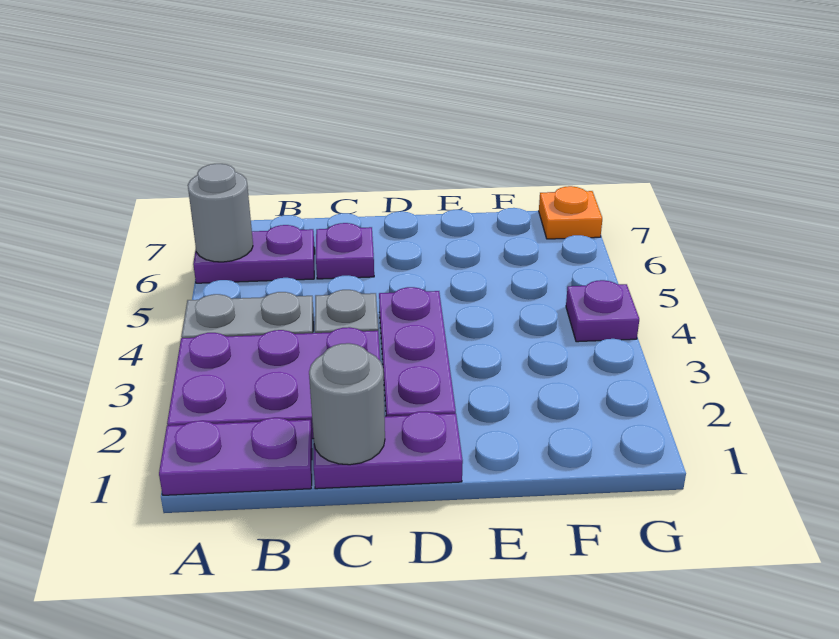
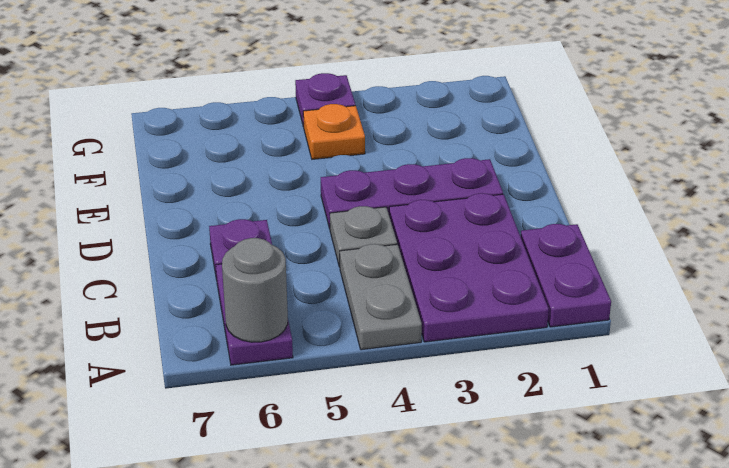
purple 1x2 plate [314,412,463,489] -> none
grey 1x1 round brick [309,343,385,465] -> none
orange 1x1 plate [539,186,602,239] -> orange 1x1 plate moved to [303,104,365,159]

